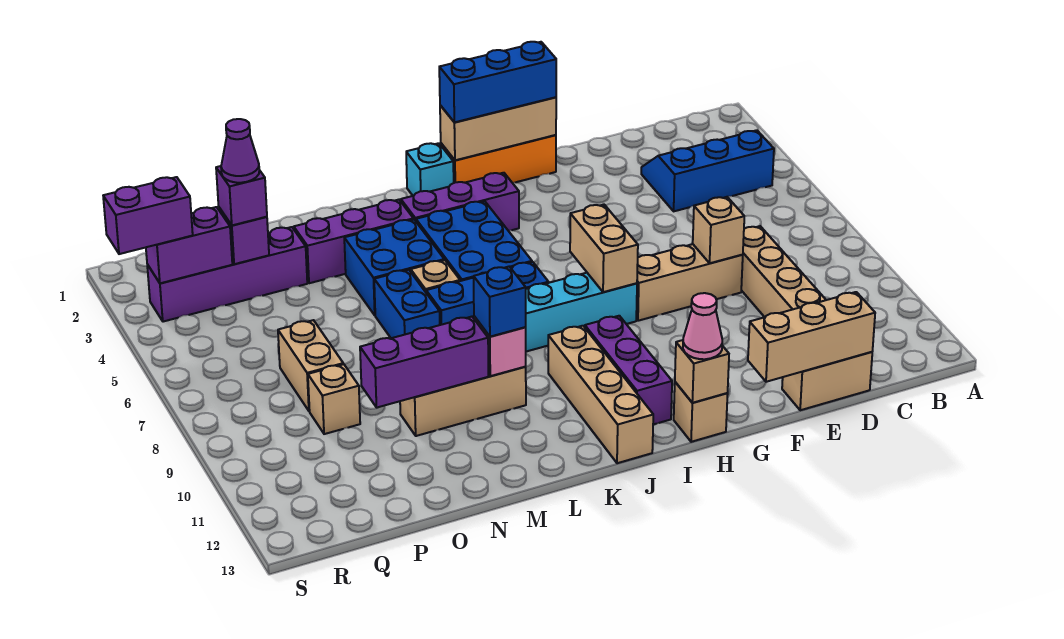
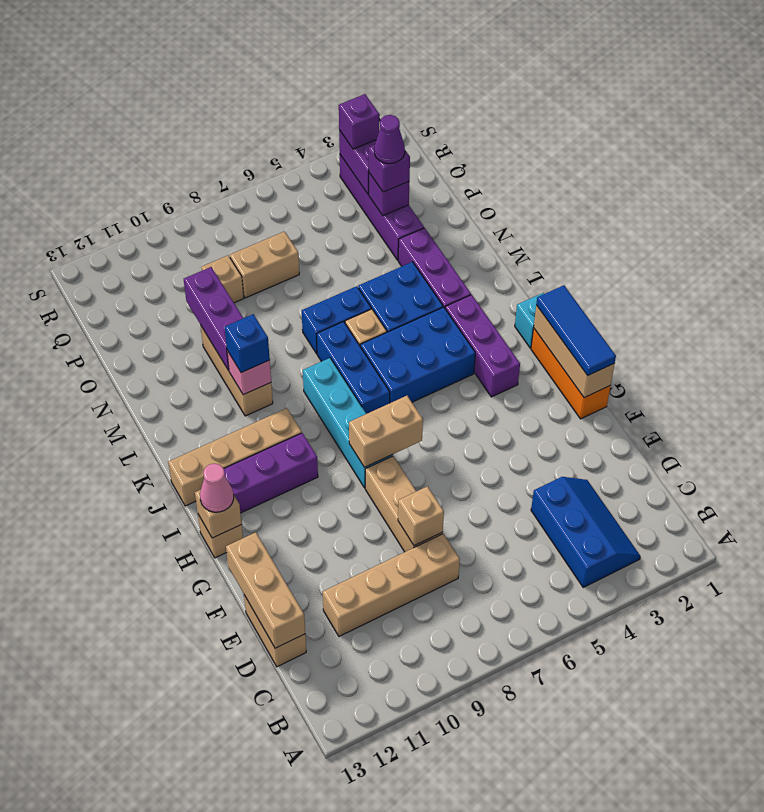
blue 1x3 brick [439,42,556,122] -> blue 1x3 tile [536,285,616,375]
purple 1x2 brick [103,177,193,254] -> purple 1x1 brick [339,94,379,149]

